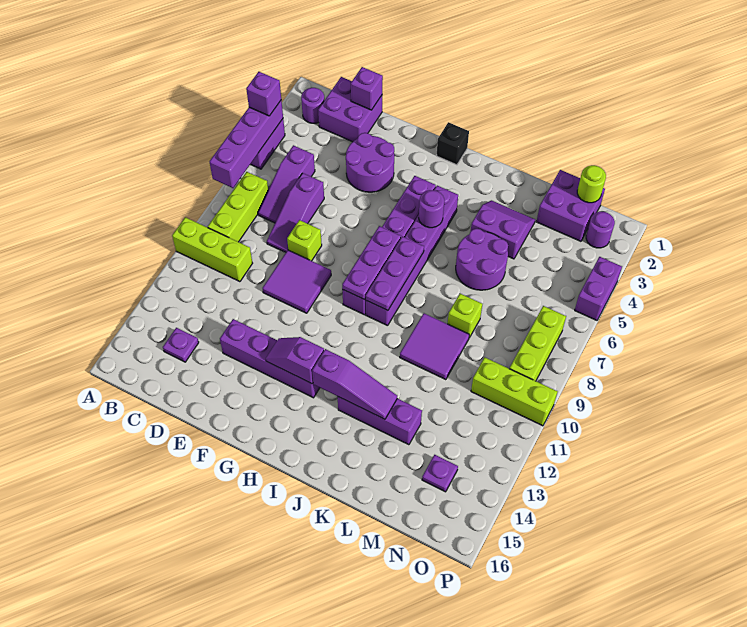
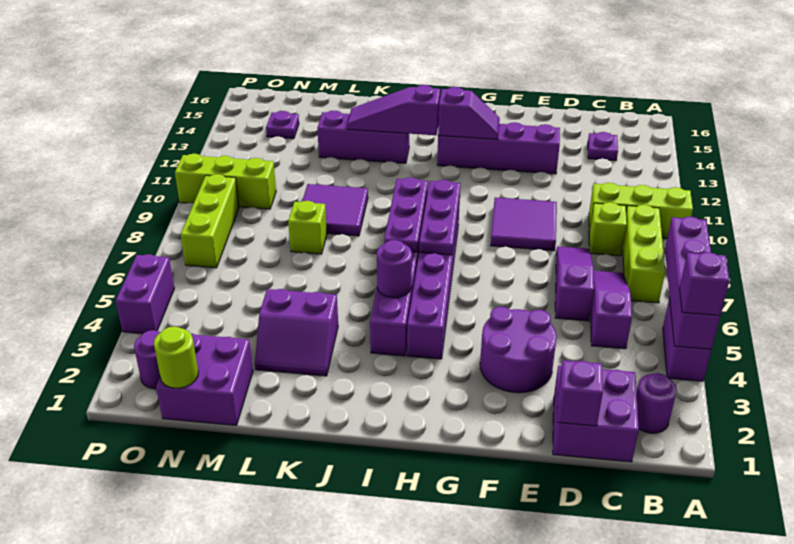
lime 1x1 brick [287,220,322,261] -> lime 1x1 brick moved to [589,202,627,256]
black 1x1 brick [437,122,469,165] -> none
purple 2x2 round brick [456,229,508,290] -> none

